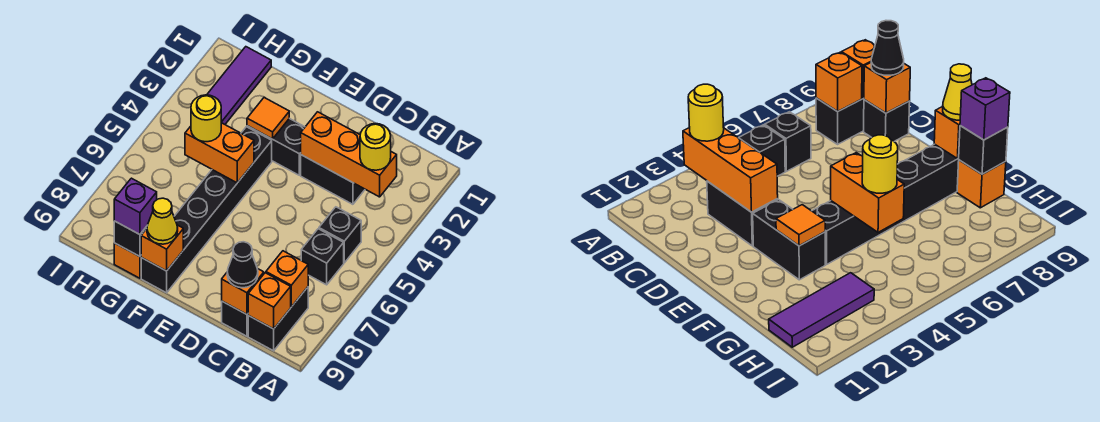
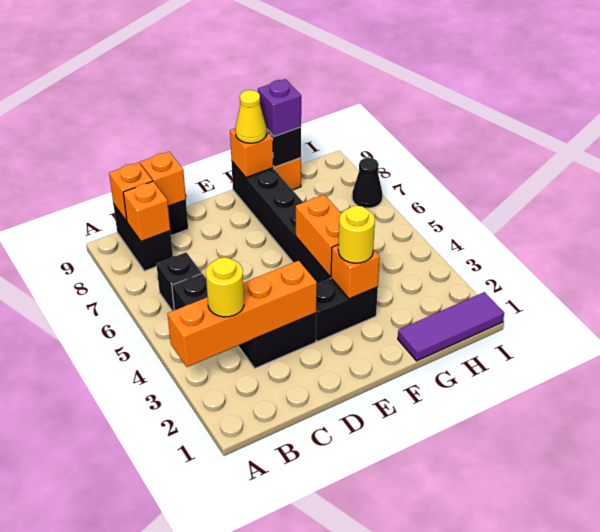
orange 1x3 brick [301,112,397,197] -> orange 1x4 brick [168,261,317,367]
black 1x1 cone [227,242,258,288] -> black 1x1 cone moved to [352,158,383,208]
orange 1x1 tile [247,98,289,139] -> orange 1x1 brick [331,245,380,299]
orange 1x2 brick [185,123,254,183] -> orange 1x2 brick turned to [296,195,341,277]
yellow 1x1 round brick [191,95,221,142] -> yellow 1x1 round brick moved to [338,206,375,263]
purple 1x3 tile [207,47,271,124] -> purple 1x3 tile turned to [398,292,504,361]

